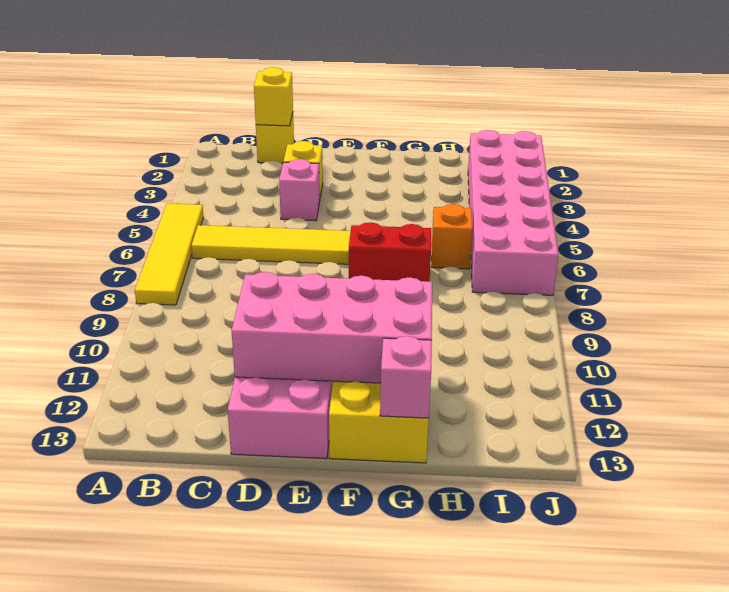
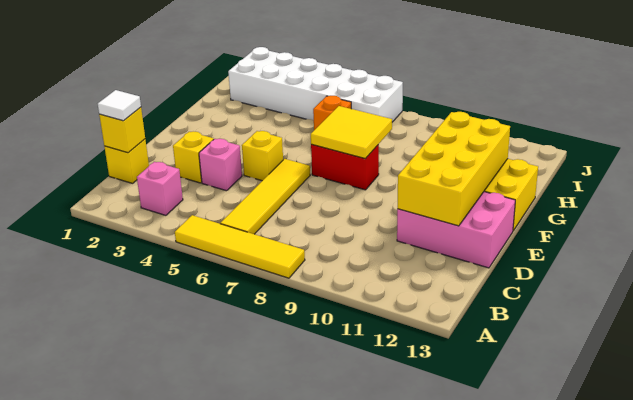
none -> white 1x1 tile [98,90,141,121]
pink 2x4 brick [232,272,432,383] -> yellow 2x4 brick [398,112,510,226]
none -> yellow 1x1 brick [242,131,283,181]
red 1x2 brick [349,222,431,282] -> red 1x2 brick turned to [311,144,379,190]
none -> yellow 2x2 tile [311,106,392,159]
pink 1x1 brick [380,336,432,418] -> pink 1x1 brick moved to [137,162,183,215]
pink 2x6 brick [468,130,558,295] -> white 2x6 brick [228,47,403,122]

